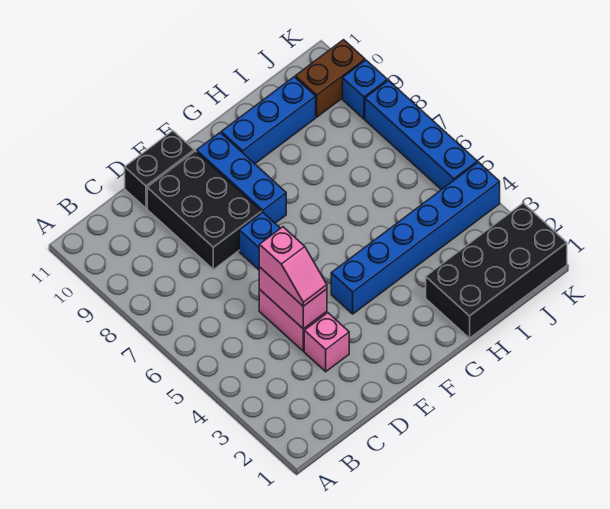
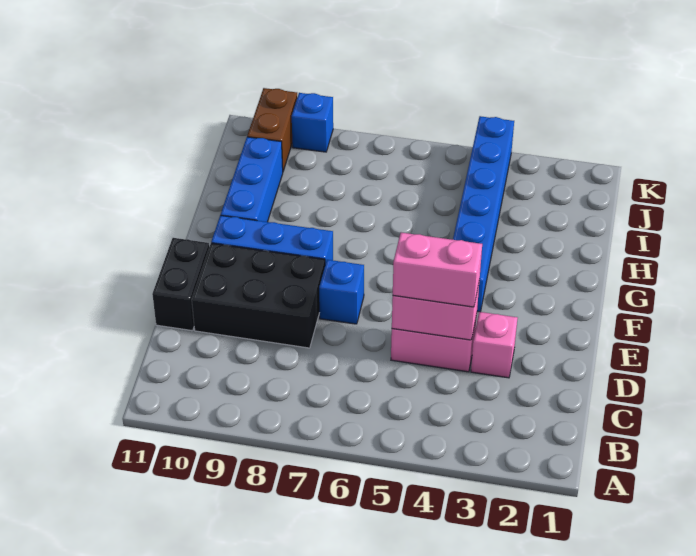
pink 1x2 slope [259,227,327,306] -> pink 1x2 brick [393,232,482,307]
black 2x4 brick [426,203,567,338] -> none
blue 1x4 brick [365,81,477,190] -> none

